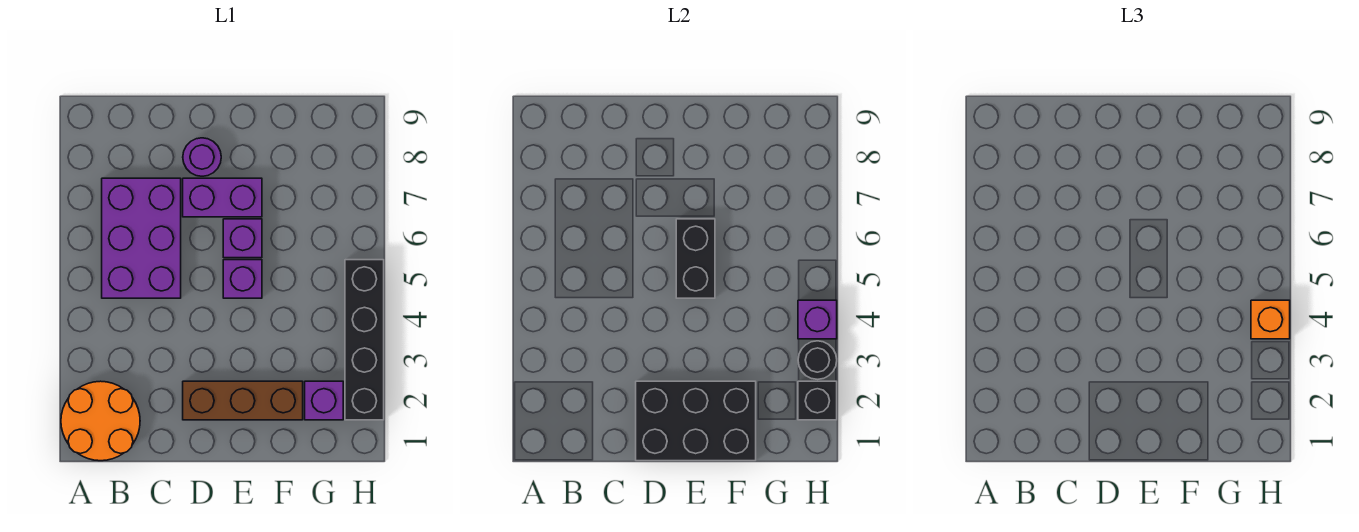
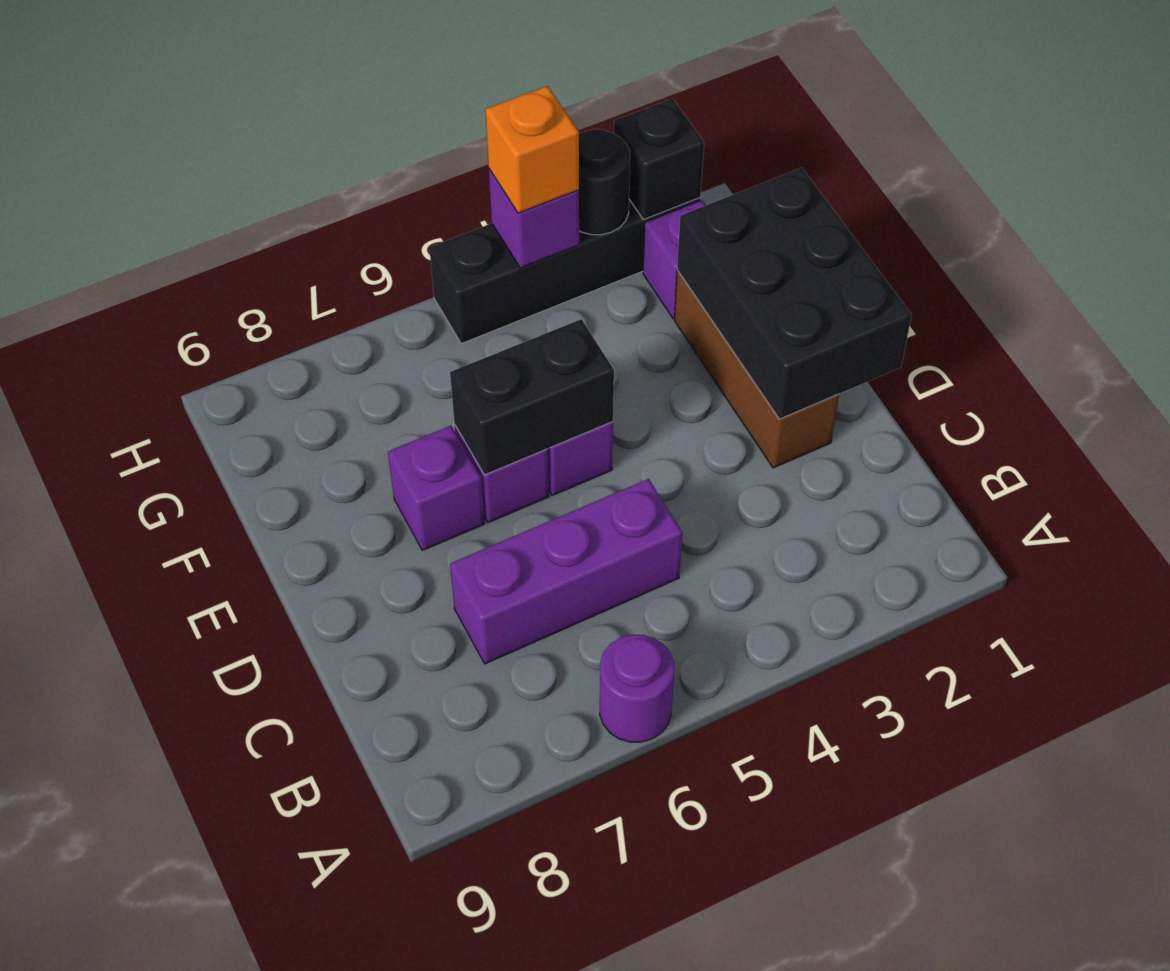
orange 2x2 round brick [61,381,140,461] -> none
purple 2x3 brick [102,178,181,298] -> purple 1x3 brick [450,479,682,664]
purple 1x2 brick [183,178,262,217] -> purple 1x1 brick [388,426,485,550]
purple 1x1 round brick [183,138,221,176] -> purple 1x1 round brick moved to [600,635,674,742]

